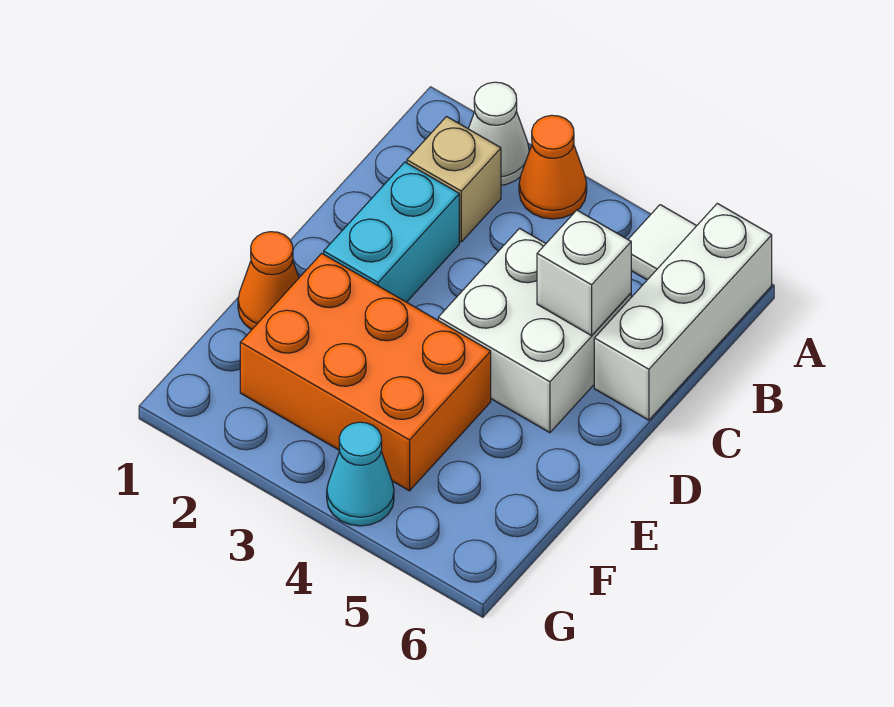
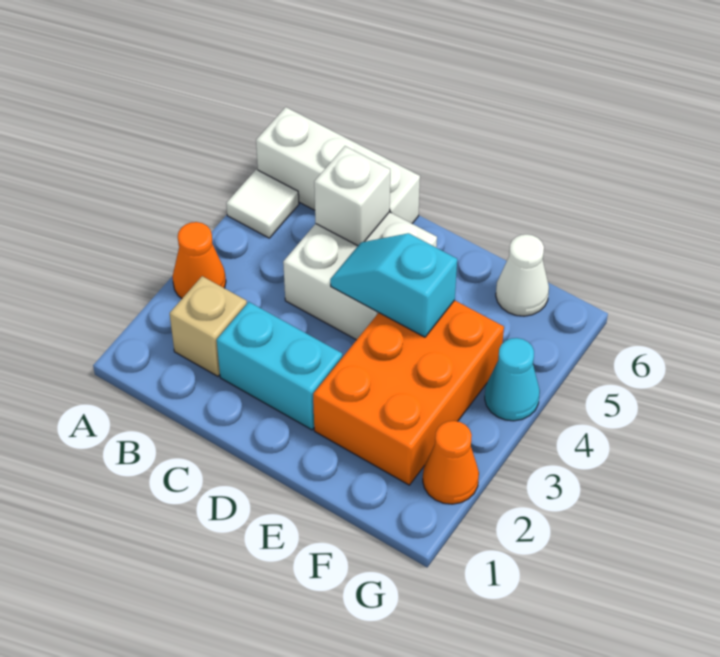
white 1x1 cone [468,82,529,185] -> white 1x1 cone moved to [496,234,549,316]
none -> cyan 1x2 slope [330,233,457,337]
orange 1x1 cone [238,232,299,330] -> orange 1x1 cone moved to [423,421,479,504]

